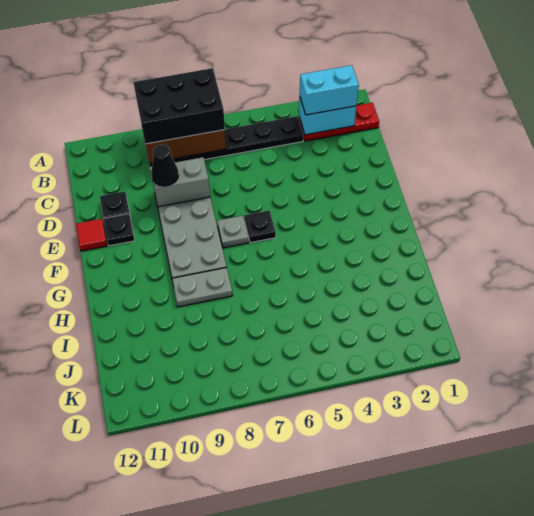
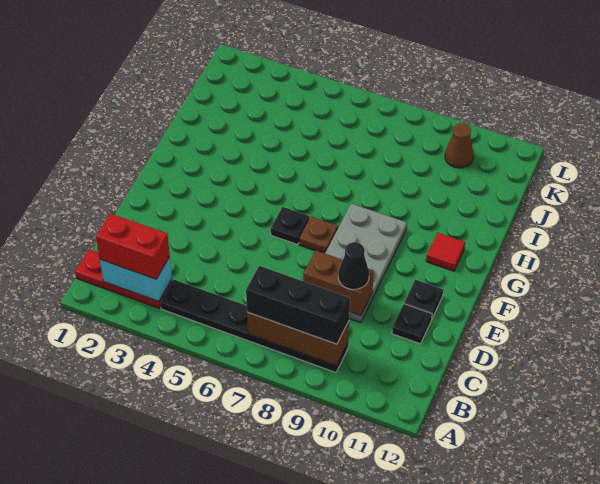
black 2x3 brick [133,68,225,144] -> black 1x3 brick [246,266,350,344]
cyan 1x2 brick [300,65,359,115] -> red 1x2 brick [96,213,170,279]
grey 1x2 brick [150,157,210,207] -> brown 1x2 brick [303,250,374,316]
red 1x1 tile [76,219,107,251] -> red 1x1 tile moved to [426,233,465,271]
grey 1x1 plate [217,216,249,248] -> brown 1x1 plate [299,217,338,253]
grey 1x2 plate [172,268,233,307] -> none
none -> brown 1x1 cone [445,123,474,168]

